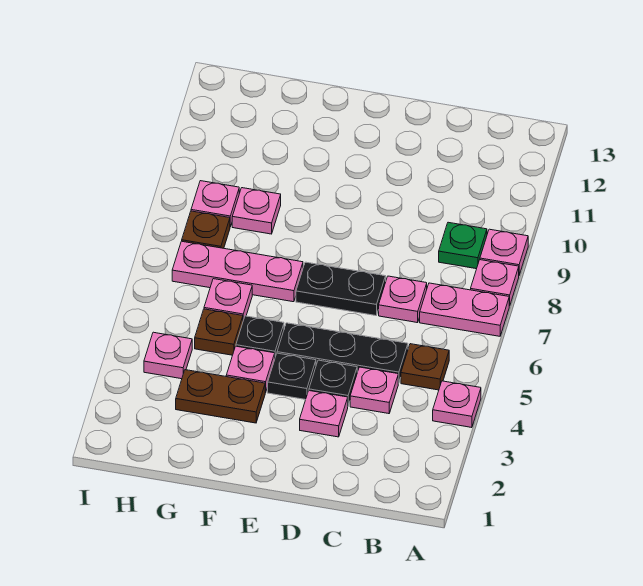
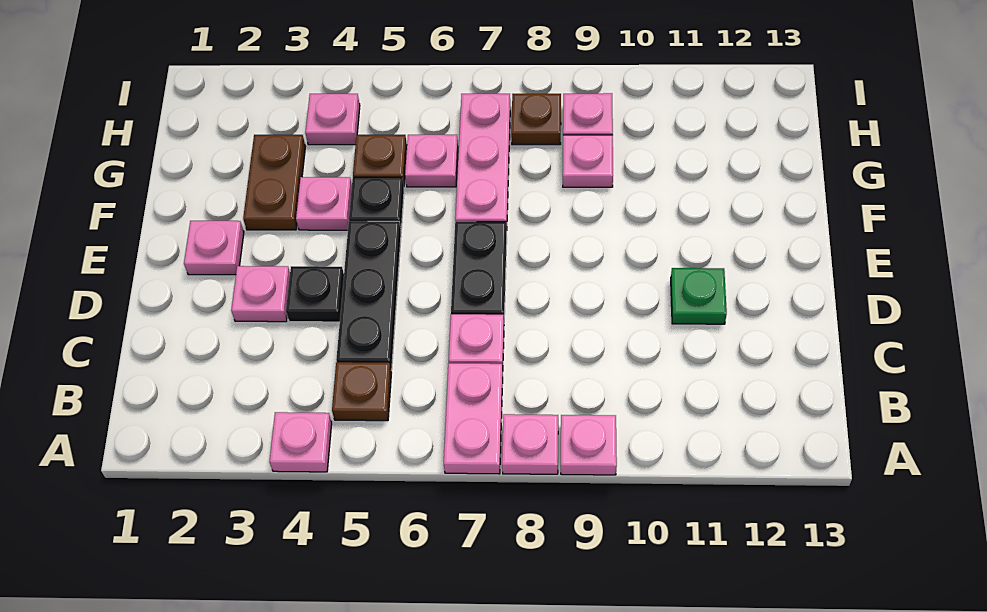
green 1x1 plate [439,222,487,269] -> green 1x1 plate moved to [671,268,727,324]
pink 1x1 plate [350,367,398,414] -> pink 1x1 plate moved to [184,221,244,275]
black 1x1 plate [268,353,316,400] -> none

